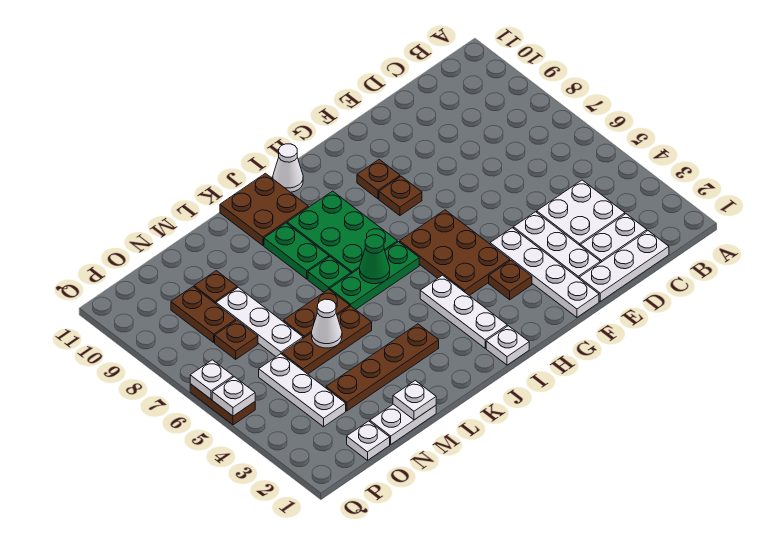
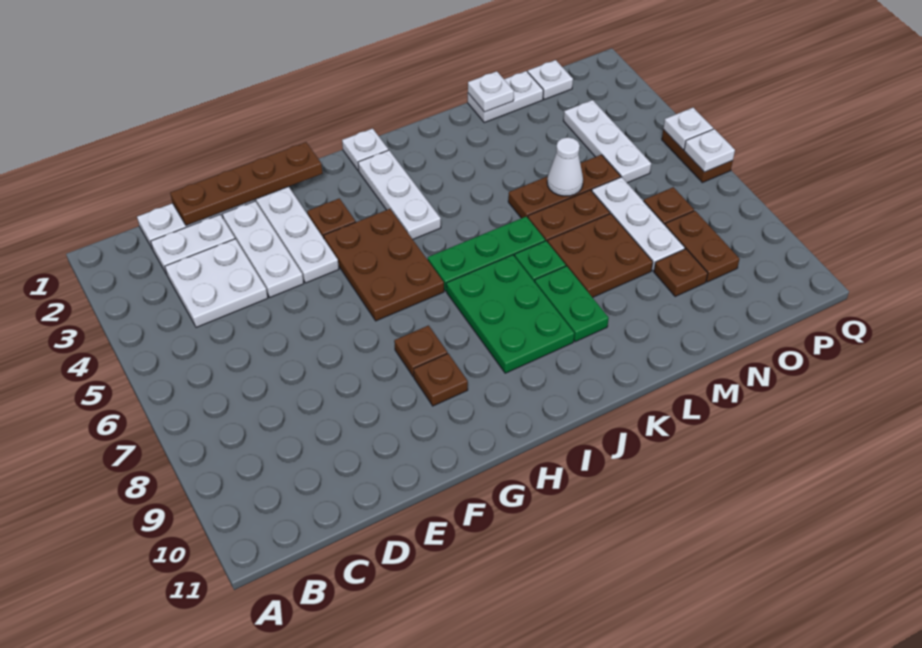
white 1x1 cone [273,144,303,192] -> none
green 1x1 cone [360,235,390,284] -> none
brown 2x2 plate [220,173,308,245] -> brown 2x2 plate moved to [548,214,653,297]
brown 1x4 plate [326,324,439,411] -> brown 1x4 plate moved to [170,142,323,226]

